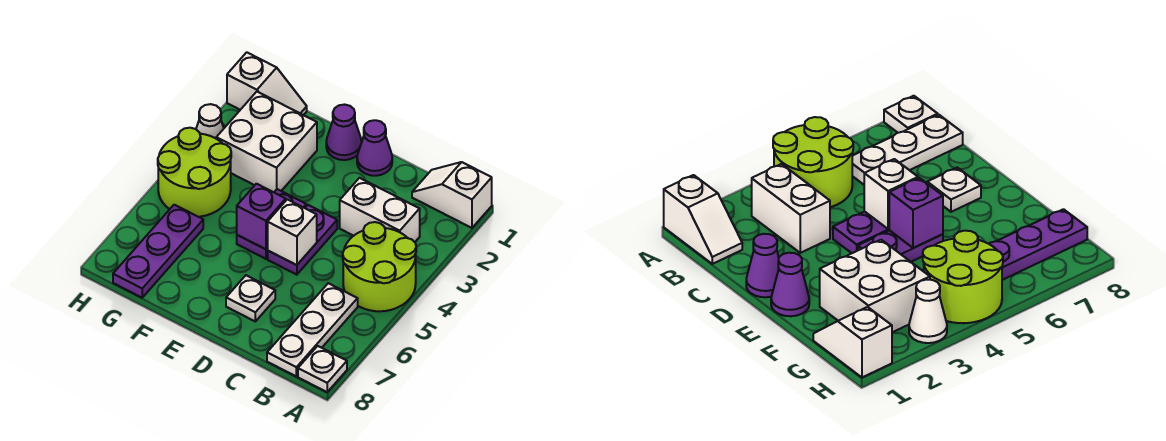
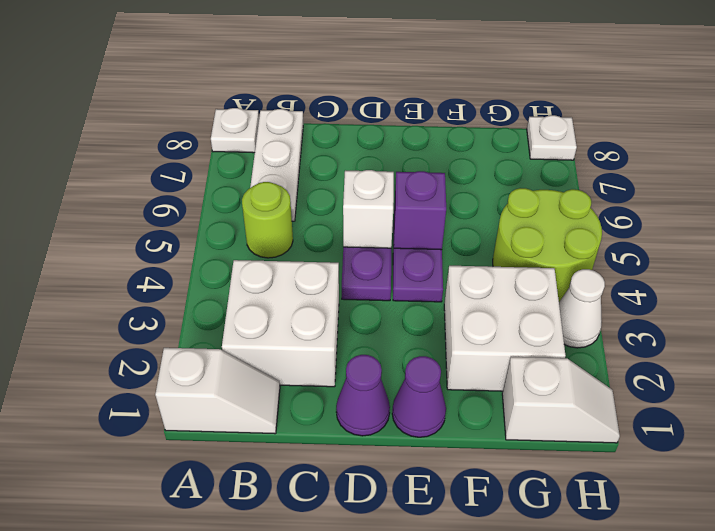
lime 2x2 round brick [343,222,416,311] -> lime 1x1 round brick [242,182,293,258]
white 1x2 brick [340,178,420,242] -> white 2x2 brick [222,260,339,387]
white 1x1 plate [226,275,275,321] -> white 1x1 plate moved to [527,115,577,160]
white 1x2 slope [227,52,307,115] -> white 1x2 slope turned to [502,357,620,443]
purple 1x3 plate [113,205,203,298] -> none

